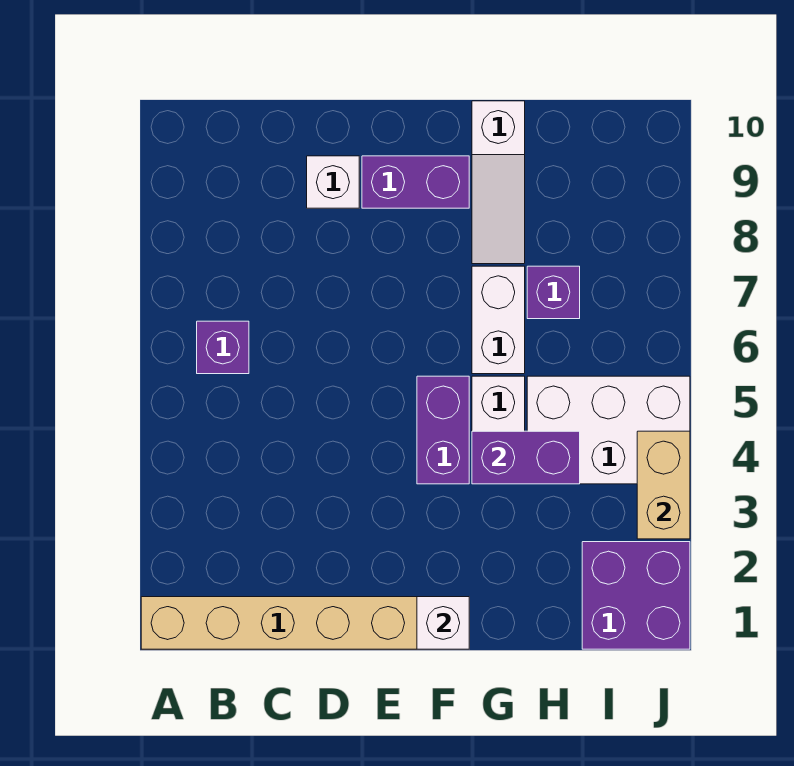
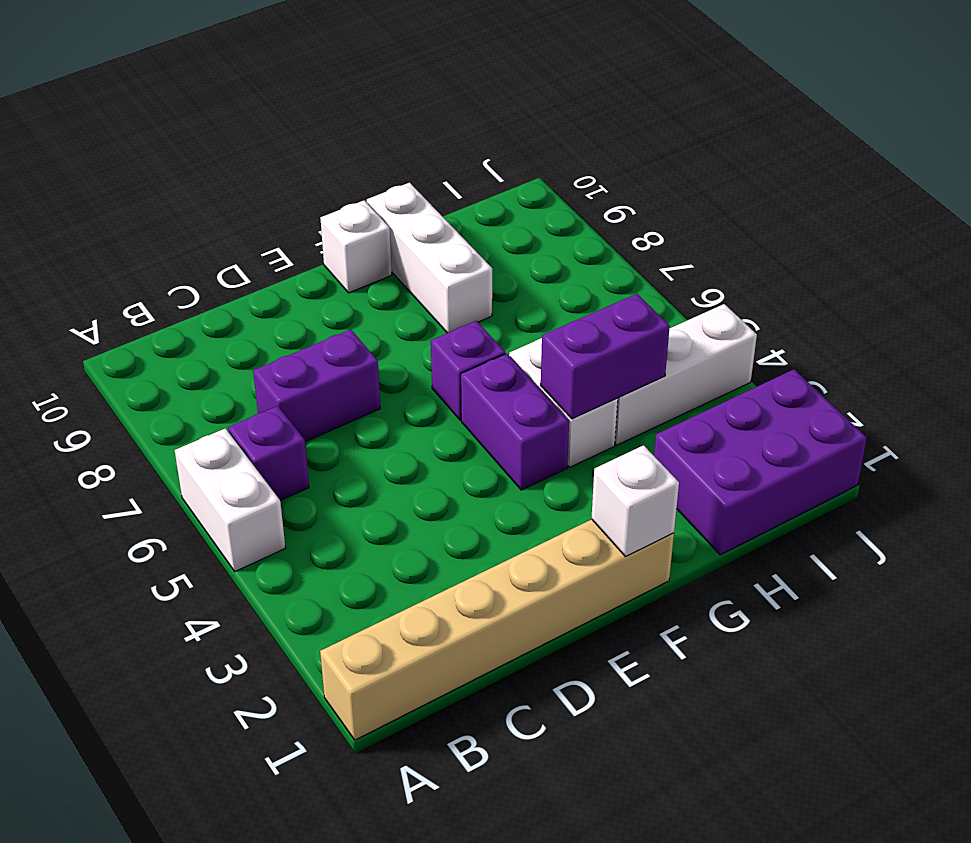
white 1x1 brick [307,156,359,208] -> white 1x1 brick moved to [320,200,392,293]
purple 1x2 brick [362,156,469,208] -> purple 1x2 brick moved to [253,330,380,442]
white 1x2 brick [472,266,525,374] -> white 1x2 brick moved to [175,428,285,571]
white 1x3 slope [472,101,525,264] -> white 1x3 brick [367,183,492,333]
white 2x3 brick [527,376,690,484] -> white 1x3 brick [615,304,757,445]
purple 1x1 brick [527,266,580,319] -> purple 1x1 brick moved to [431,321,505,420]
purple 2x2 brick [582,542,690,649] -> purple 2x3 brick [654,369,867,555]
tan 1x2 brick [637,431,690,539] -> none

